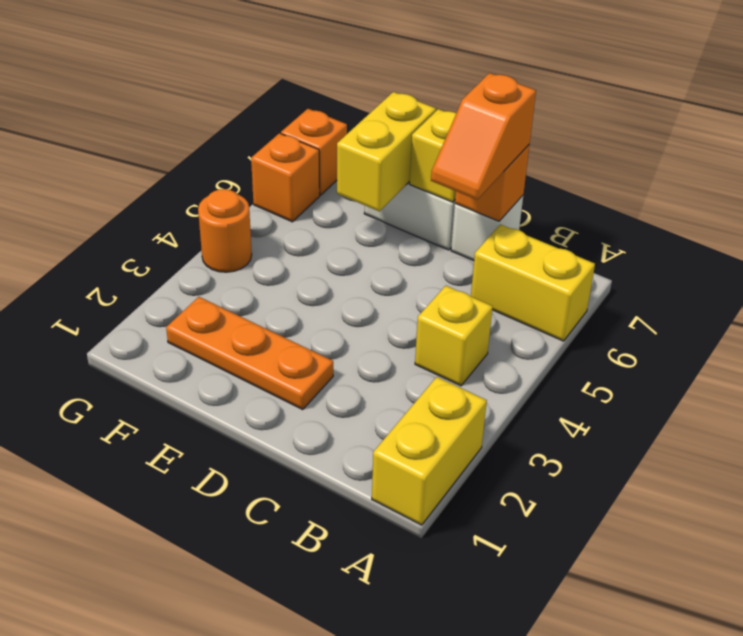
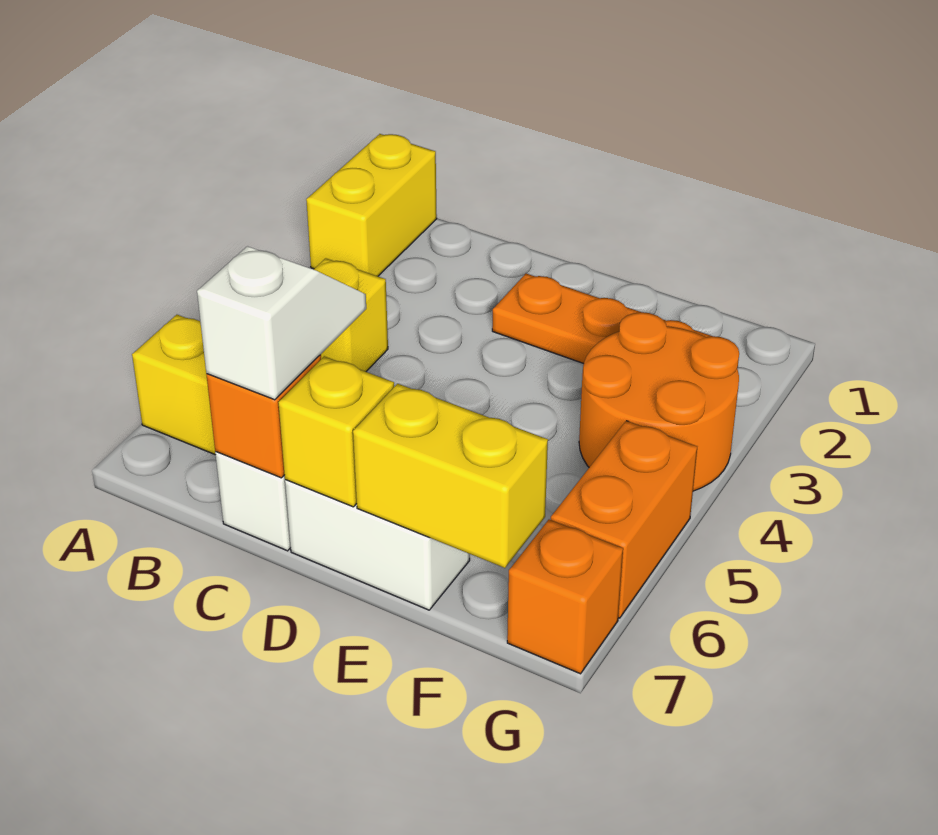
orange 1x2 slope [431,73,536,200] -> white 1x2 slope [197,246,366,400]
yellow 1x2 brick [337,92,436,211] -> yellow 1x2 brick turned to [353,384,548,568]
orange 1x1 round brick [198,189,252,272] -> orange 2x2 round brick [579,312,739,491]
orange 1x1 brick [251,133,320,222] -> orange 1x2 brick [551,421,697,618]

